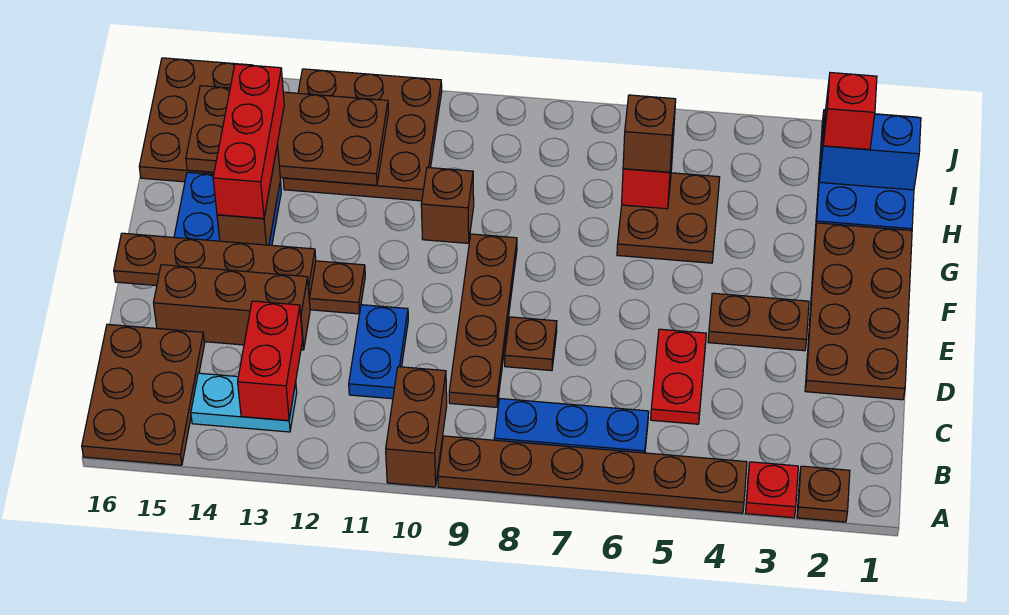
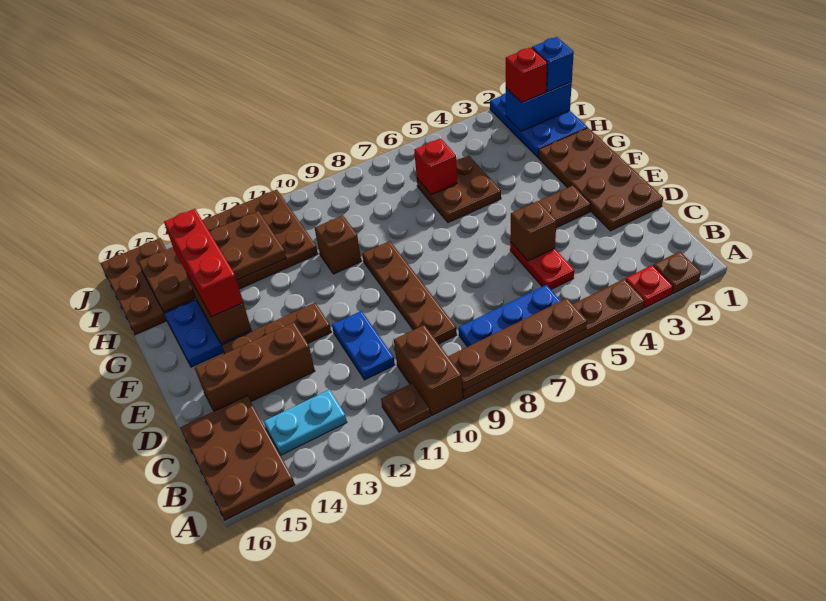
red 1x2 brick [238,301,303,421] -> none
brown 1x1 plate [505,317,557,371] -> brown 1x1 plate moved to [381,384,430,432]
brown 1x4 plate [114,233,316,298] -> brown 1x4 plate moved to [448,298,587,391]
brown 1x1 brick [623,95,676,172] -> brown 1x1 brick moved to [510,201,556,261]
none -> blue 1x1 brick [532,37,574,91]

